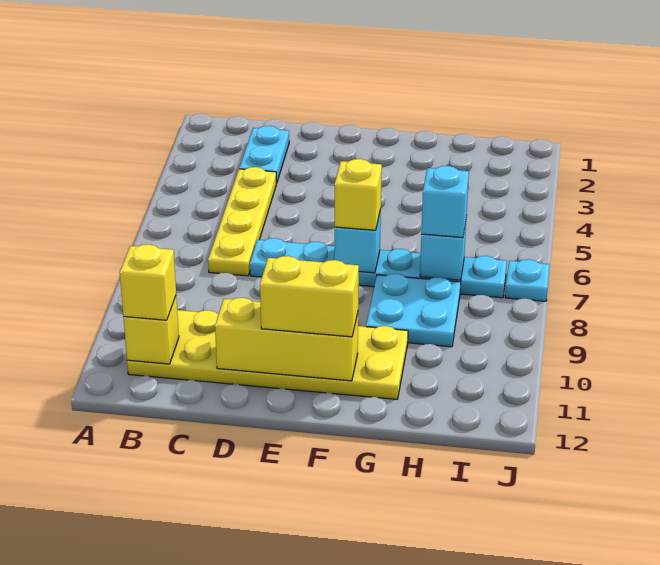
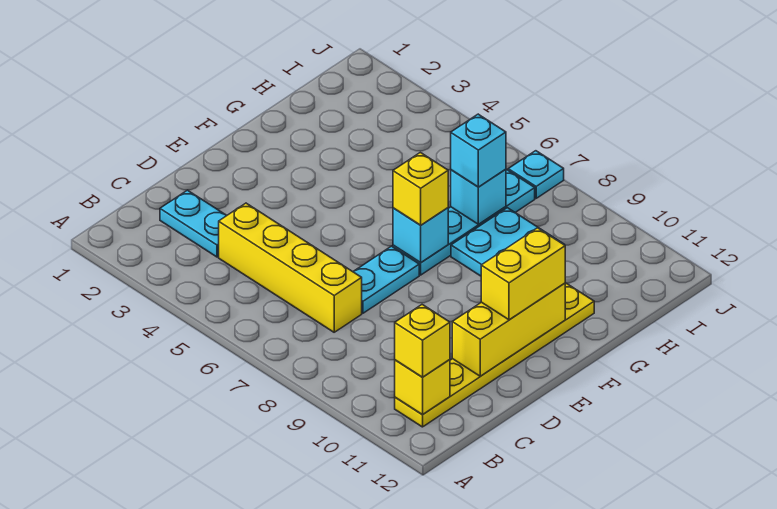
yellow 2x6 plate [127,310,408,399] -> yellow 1x6 plate [395,283,594,427]
yellow 1x4 plate [208,167,276,276] -> yellow 1x4 brick [219,203,362,332]

